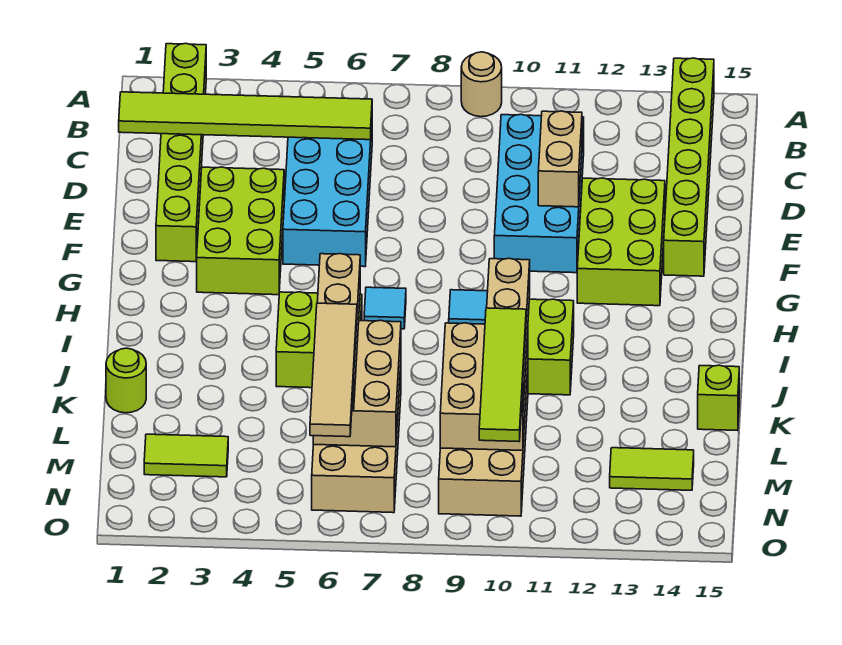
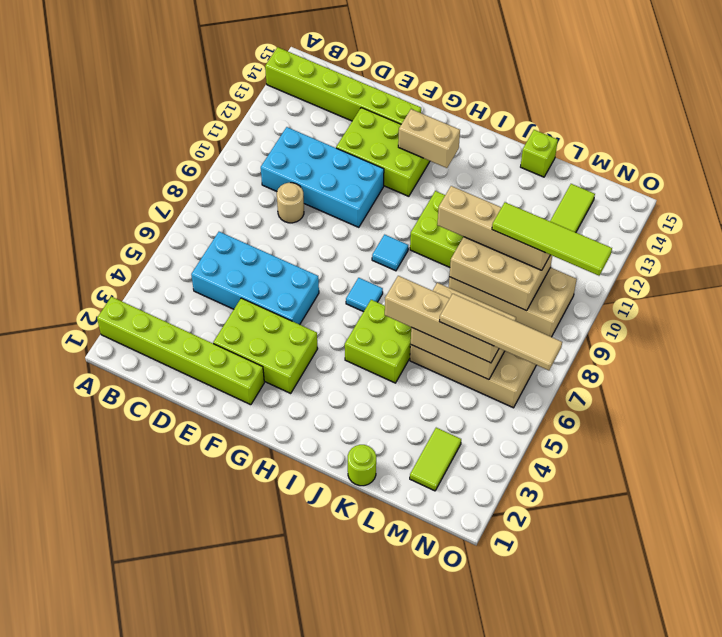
tan 1x1 round brick [461,52,502,117] -> tan 1x1 round brick moved to [277,183,304,223]
lime 1x6 tile [119,92,372,140] -> none
tan 1x2 brick [538,111,582,207] -> tan 1x2 brick moved to [398,109,460,168]

